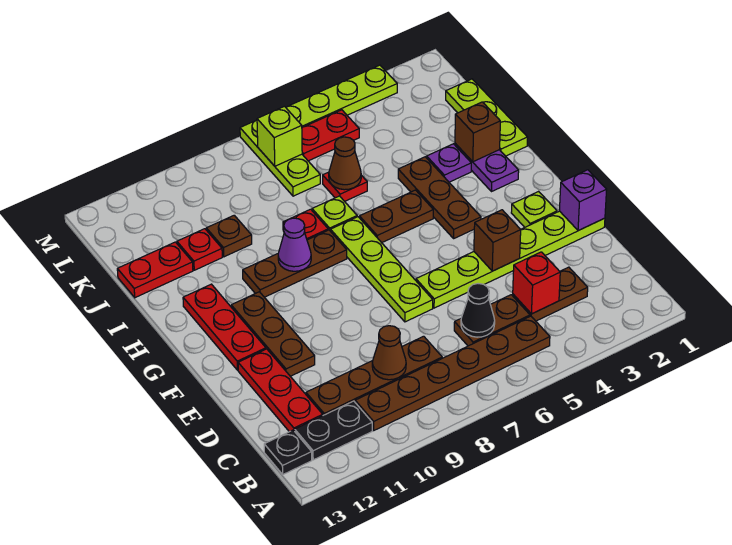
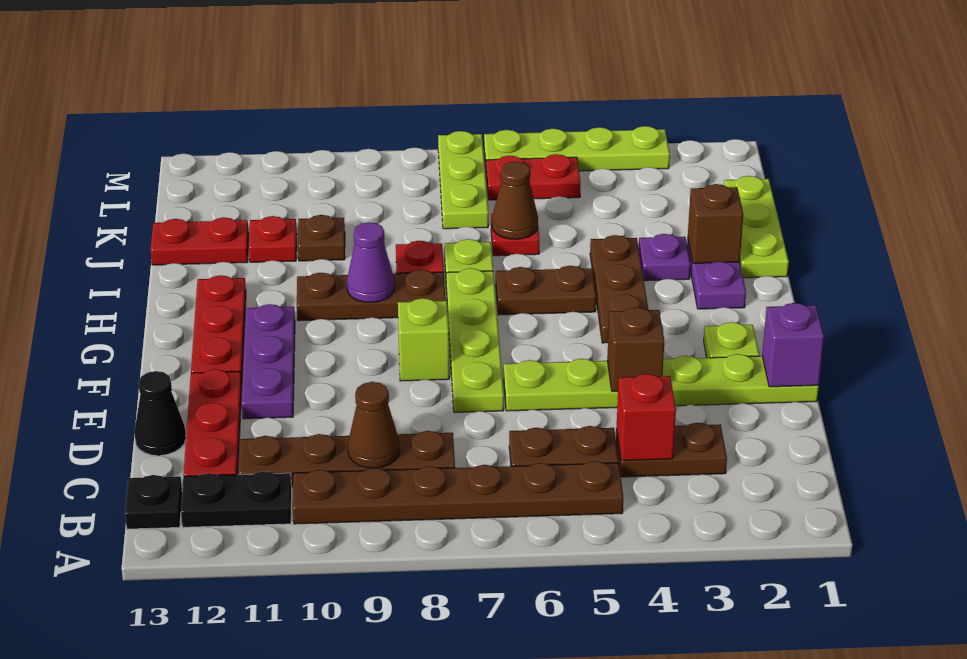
black 1x1 cone [461,284,495,337] -> black 1x1 cone moved to [134,371,186,456]
brown 1x3 plate [231,292,315,376] -> purple 1x3 plate [242,304,295,419]
lime 1x1 brick [257,106,302,166] -> lime 1x1 brick moved to [398,298,449,381]

